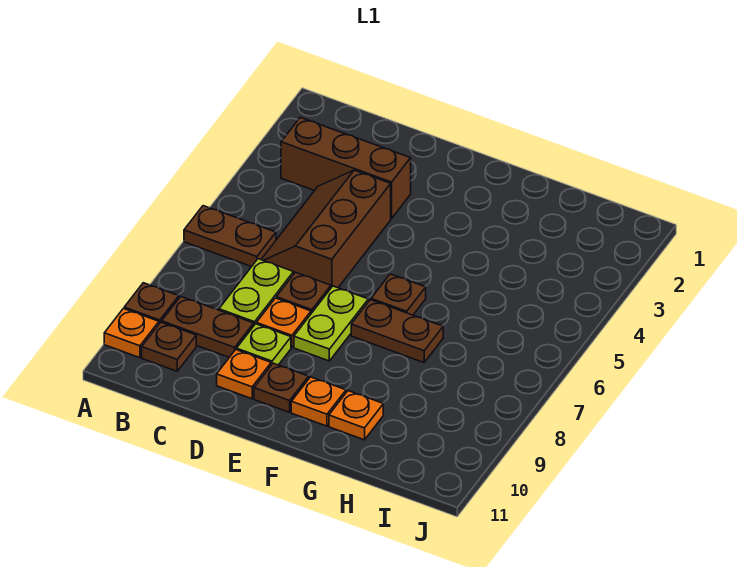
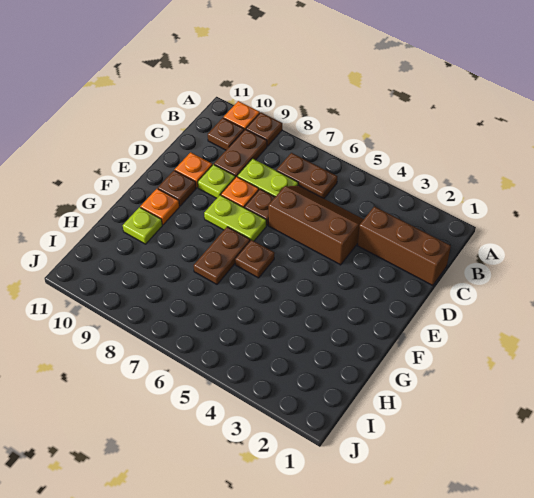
brown 1x2 plate [184,206,276,267] -> brown 1x2 plate turned to [277,153,337,198]
brown 1x3 brick [281,117,411,219] -> brown 1x3 brick turned to [358,206,451,286]
orange 1x1 plate [329,391,383,440] -> lime 1x1 plate [123,207,162,244]

